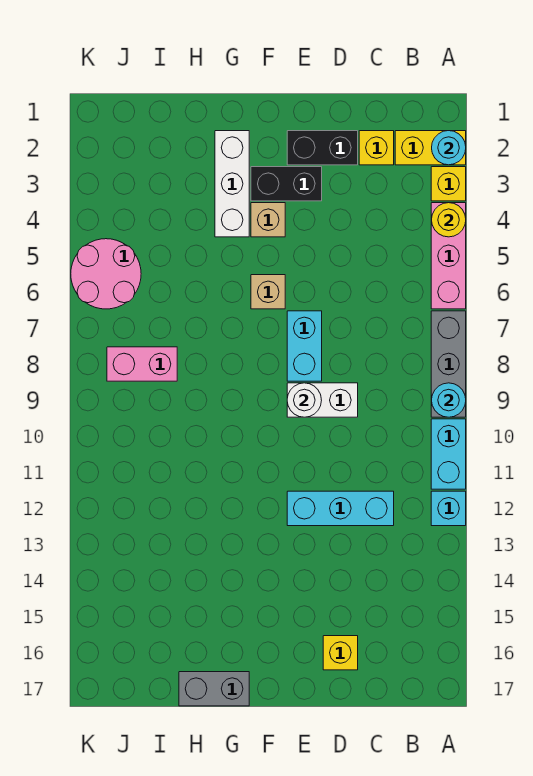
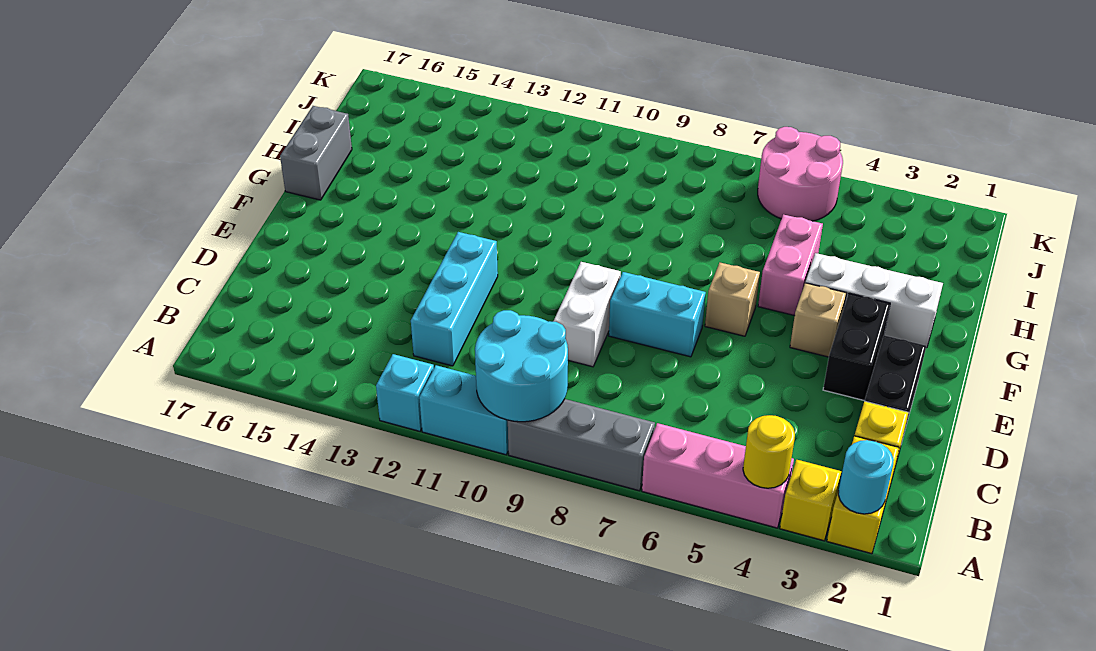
cyan 1x1 round brick [431,383,466,417] -> cyan 2x2 round brick [475,310,568,422]
yellow 1x1 brick [323,636,358,670] -> none
white 1x1 round brick [287,383,322,417] -> none
pink 1x2 brick [107,347,177,381] -> pink 1x2 brick moved to [758,214,823,316]

